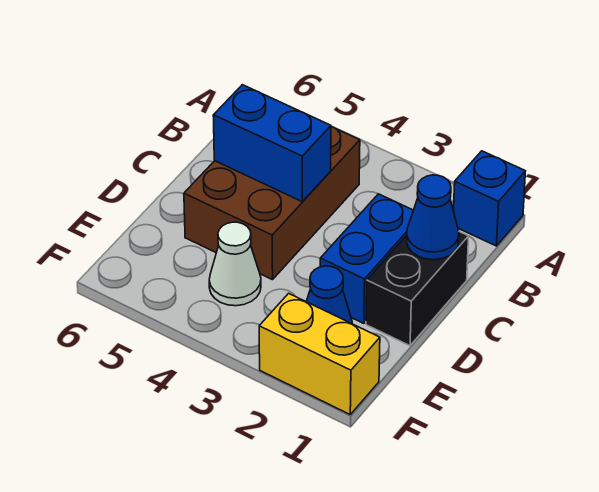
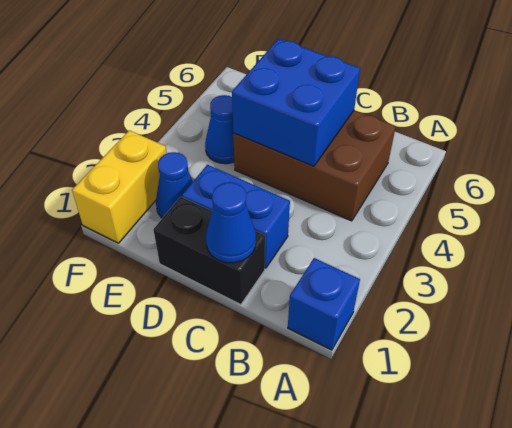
blue 1x2 brick [213,85,331,201] -> blue 2x2 brick [232,39,360,166]
white 1x1 cone [209,222,261,306] -> blue 1x1 cone [205,95,234,164]

